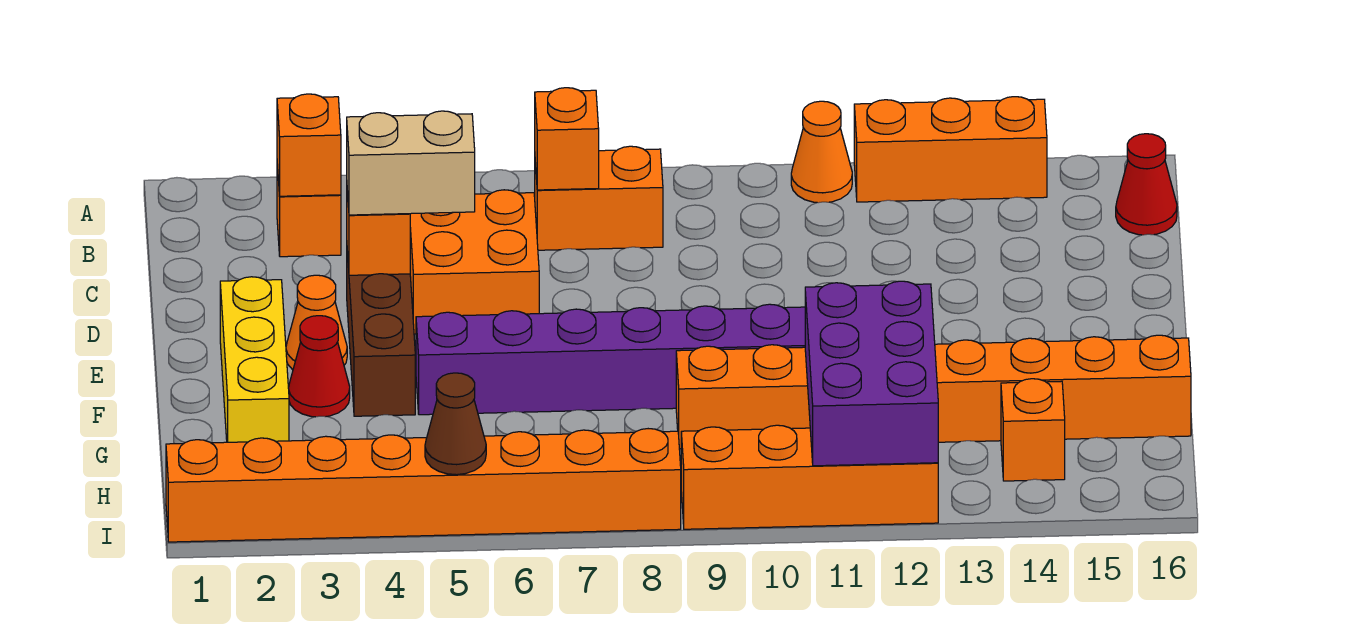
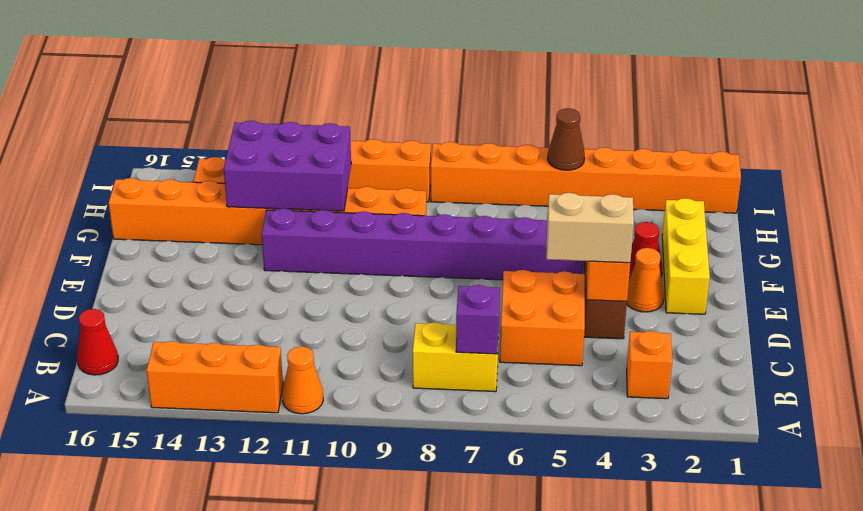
orange 1x1 brick [277,94,341,196] -> none
orange 1x2 brick [535,146,663,250] -> yellow 1x2 brick [413,322,499,392]
orange 1x1 brick [535,88,599,190] -> purple 1x1 brick [456,285,500,354]
purple 2x3 brick [805,281,938,466] -> purple 2x3 brick turned to [224,121,351,211]

